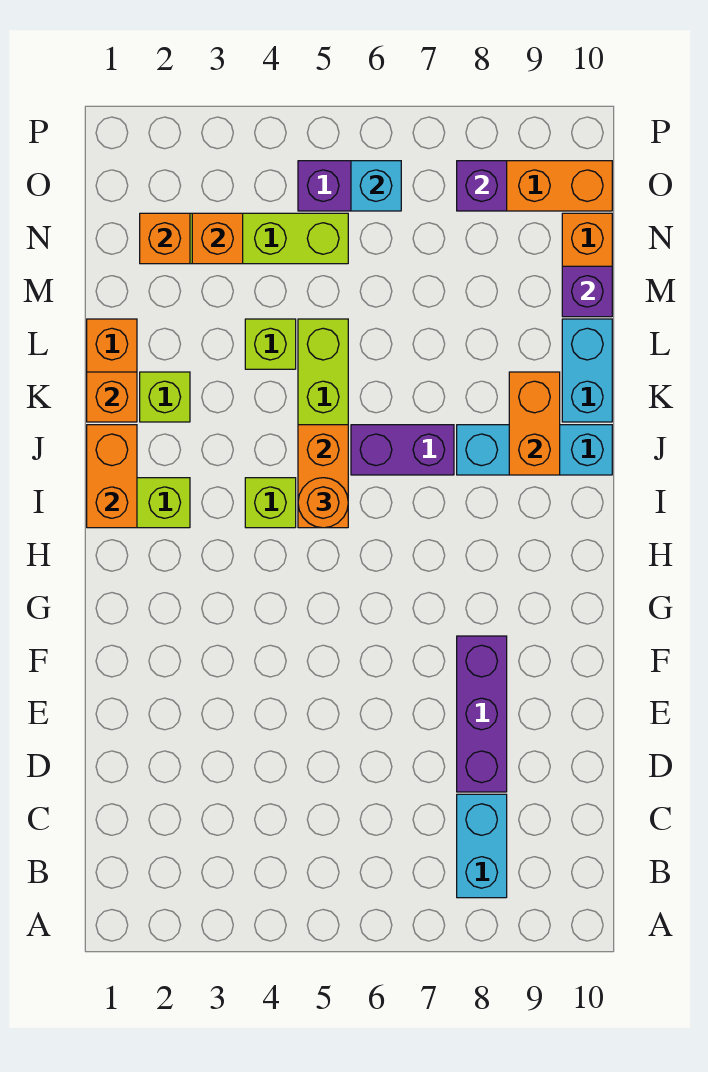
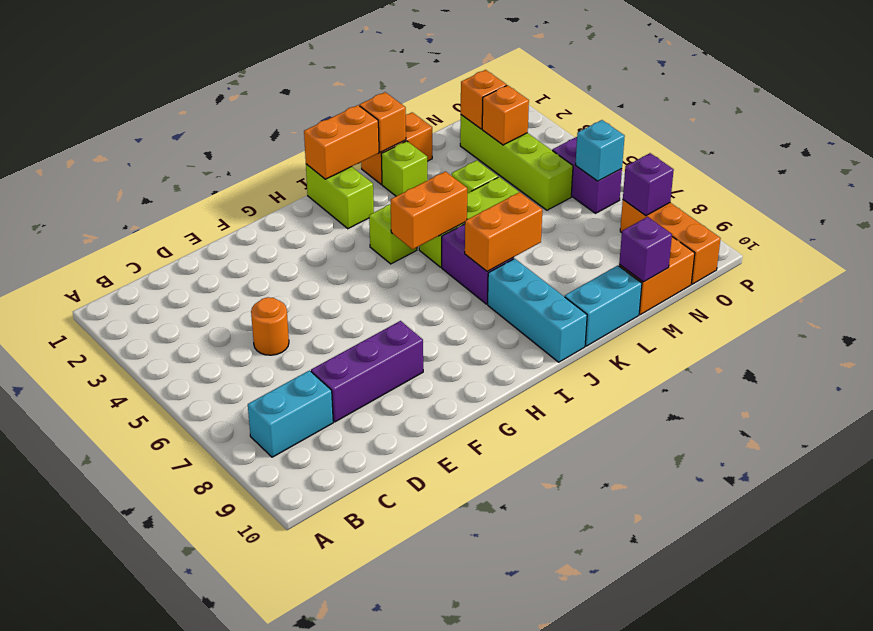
orange 1x1 round brick [298,478,348,528] -> orange 1x1 round brick moved to [251,297,289,355]
orange 1x2 brick [509,372,560,475] -> orange 1x2 brick moved to [465,192,542,272]

